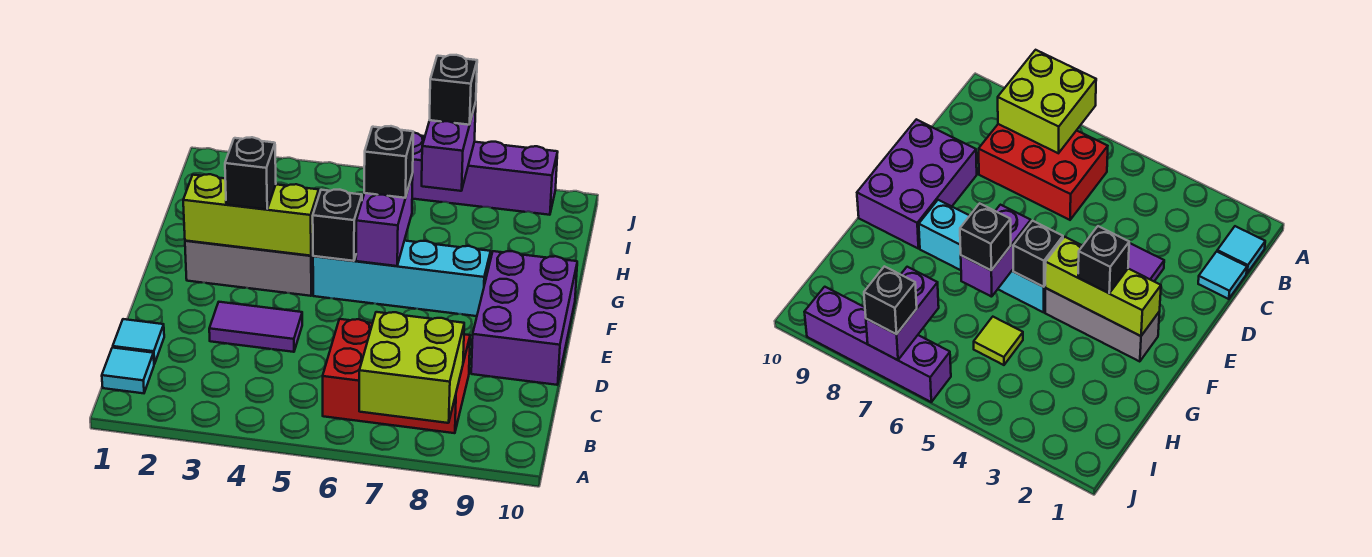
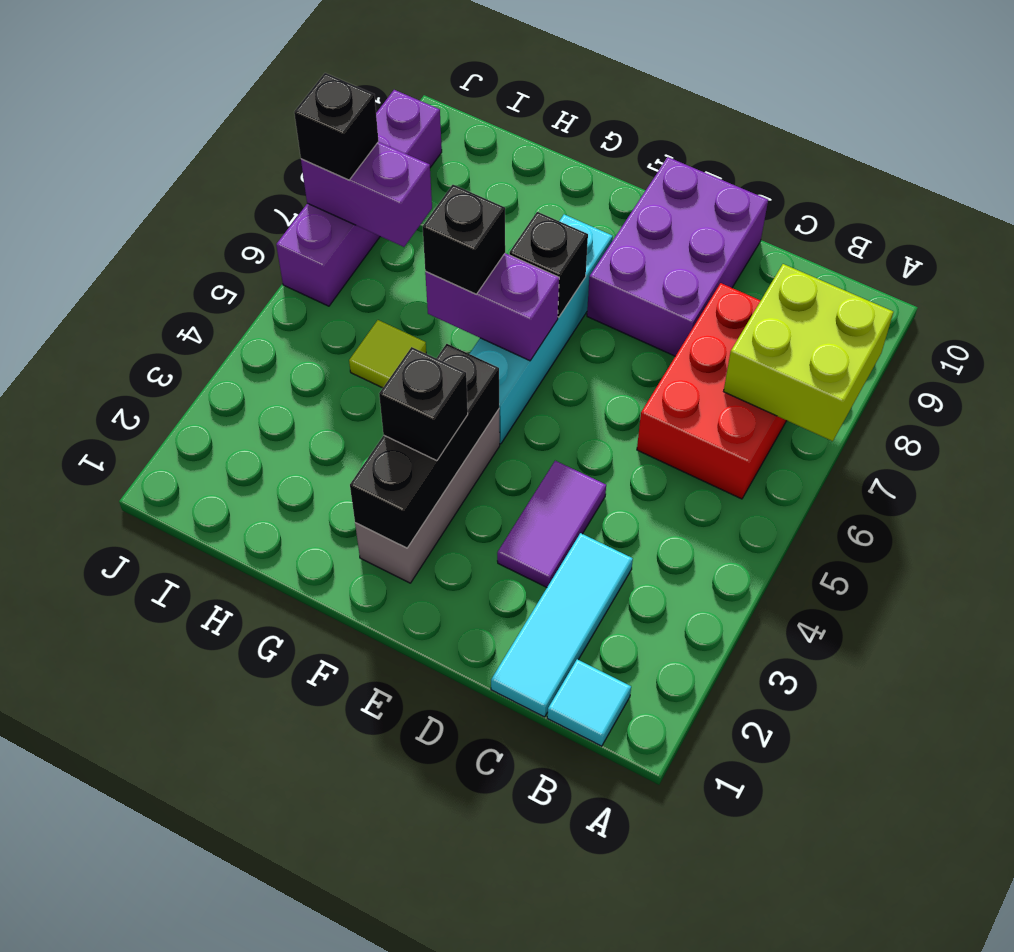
cyan 1x1 tile [113,319,164,364] -> cyan 1x3 tile [491,533,633,717]
purple 2x3 brick [471,251,577,385] -> purple 2x3 brick turned to [587,157,768,356]
lime 1x3 brick [183,174,319,256] -> black 1x3 brick [350,344,499,548]
black 1x1 brick [313,190,362,261] -> black 1x1 brick moved to [509,212,588,317]

